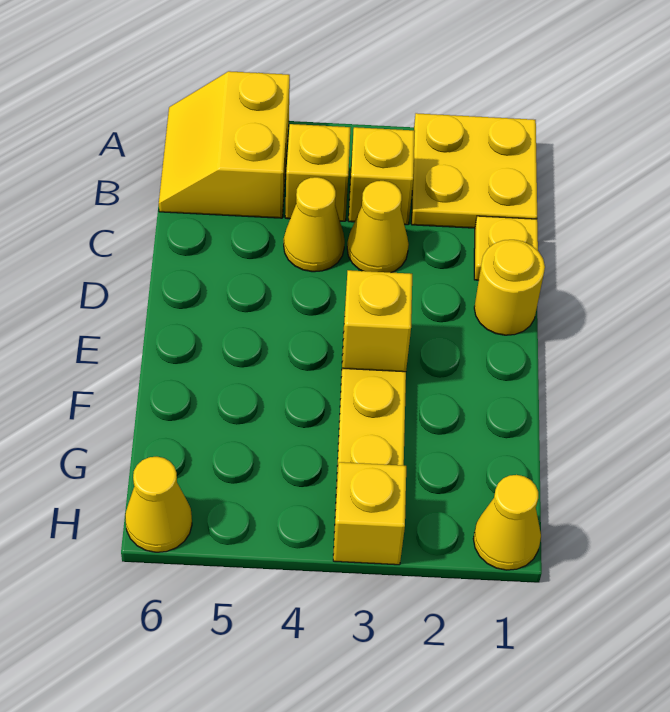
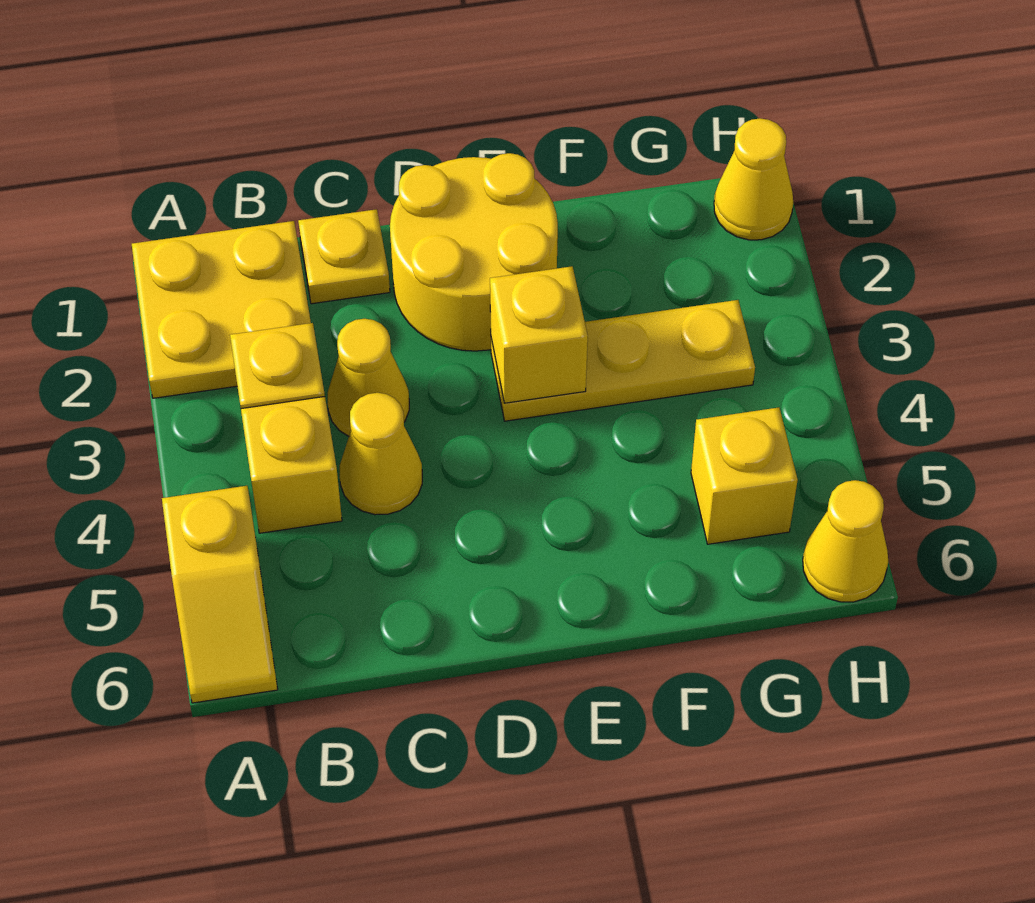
yellow 2x2 slope [159,71,290,218] -> yellow 1x2 slope [162,486,278,703]
yellow 1x1 round brick [474,240,545,335] -> yellow 2x2 round brick [390,153,558,351]
yellow 1x1 brick [333,462,406,565] -> yellow 1x1 brick moved to [691,407,798,544]

